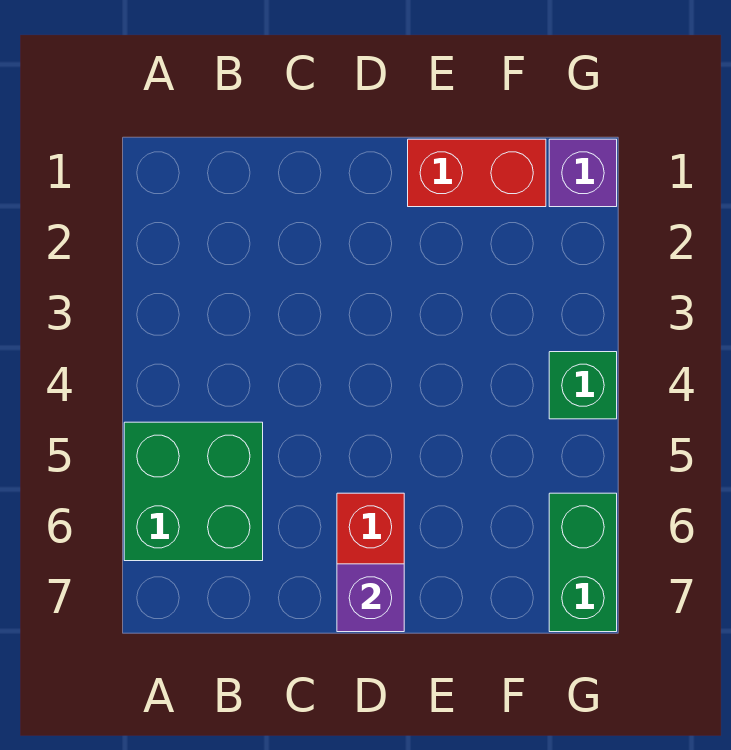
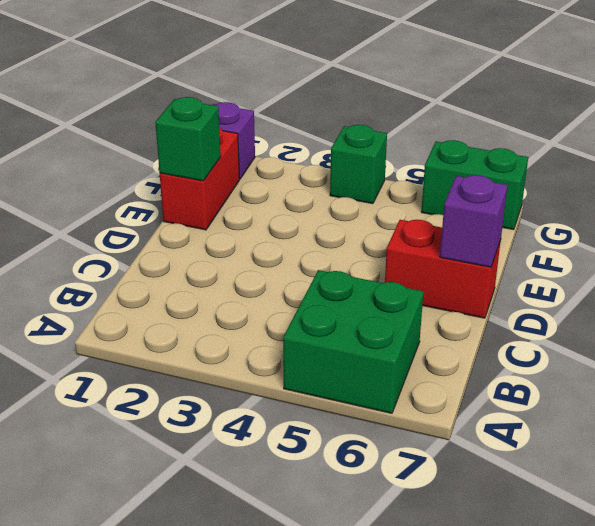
none -> green 1x1 brick [155,97,221,181]

